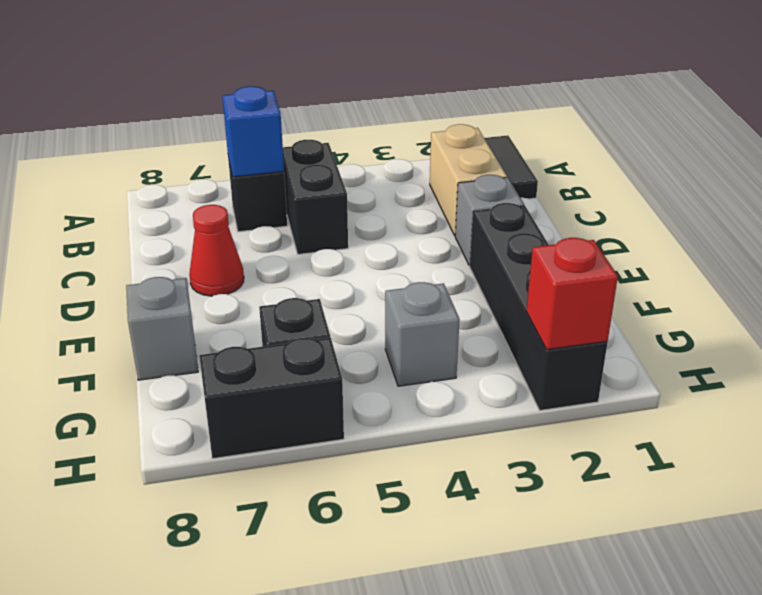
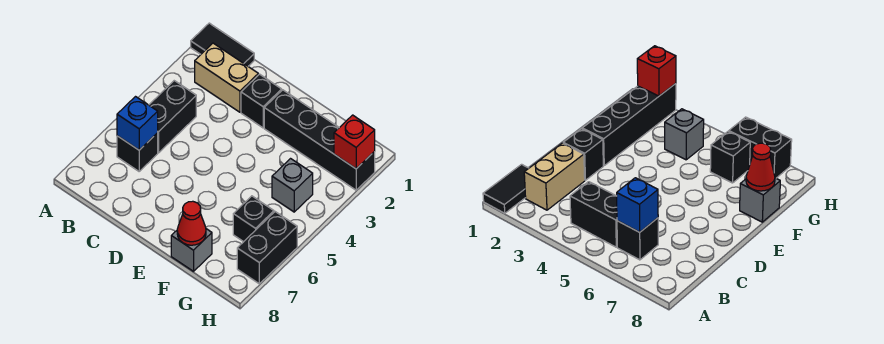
black 1x2 brick [283,140,348,254] -> black 1x2 brick turned to [149,81,196,153]
grey 1x1 brick [455,175,524,265] -> black 1x1 brick [241,74,282,128]
red 1x1 cone [189,205,244,296] -> red 1x1 cone moved to [177,201,206,245]

